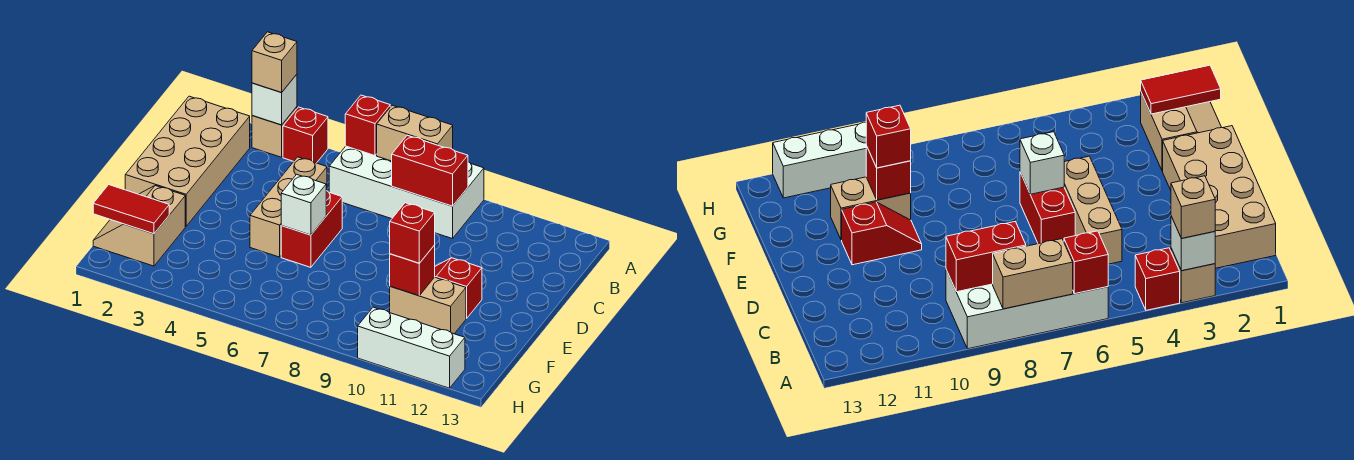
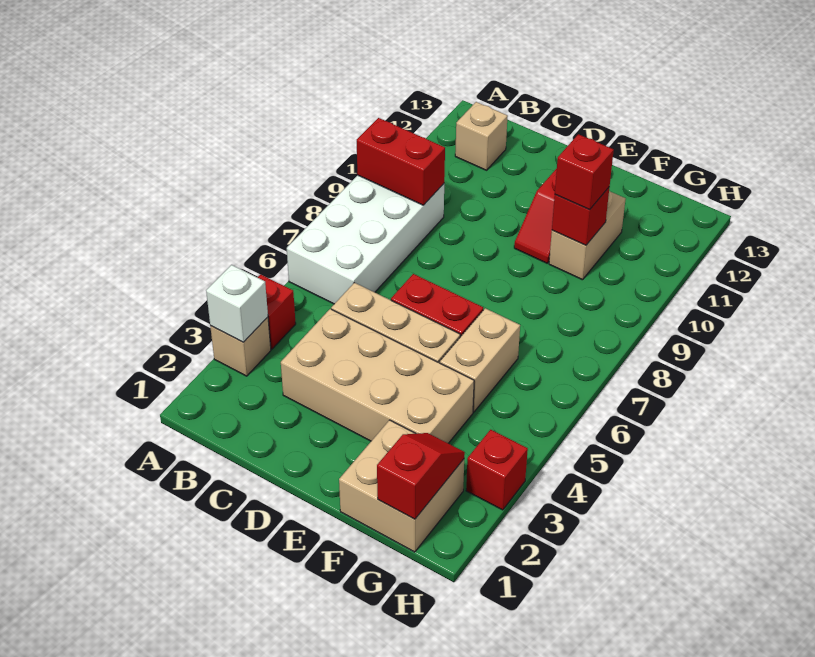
tan 1x1 brick [252,32,297,93] -> tan 1x1 brick moved to [455,102,508,170]
red 1x1 brick [345,95,390,156] -> red 1x1 brick moved to [466,430,528,510]
tan 1x2 brick [377,105,453,161] -> tan 1x2 brick moved to [440,308,520,412]
tan 2x4 brick [125,96,250,226] -> tan 2x4 brick moved to [281,309,474,443]
red 1x2 brick [392,135,468,206] -> red 1x2 brick turned to [357,118,445,205]
white 1x1 brick [281,174,326,235] -> none
tan 2x2 slope [93,186,185,266] -> tan 2x2 brick [339,420,464,552]
red 1x2 tile [93,185,169,234] -> red 1x2 slope [377,433,465,519]
white 1x3 brick [358,307,465,388] -> none

